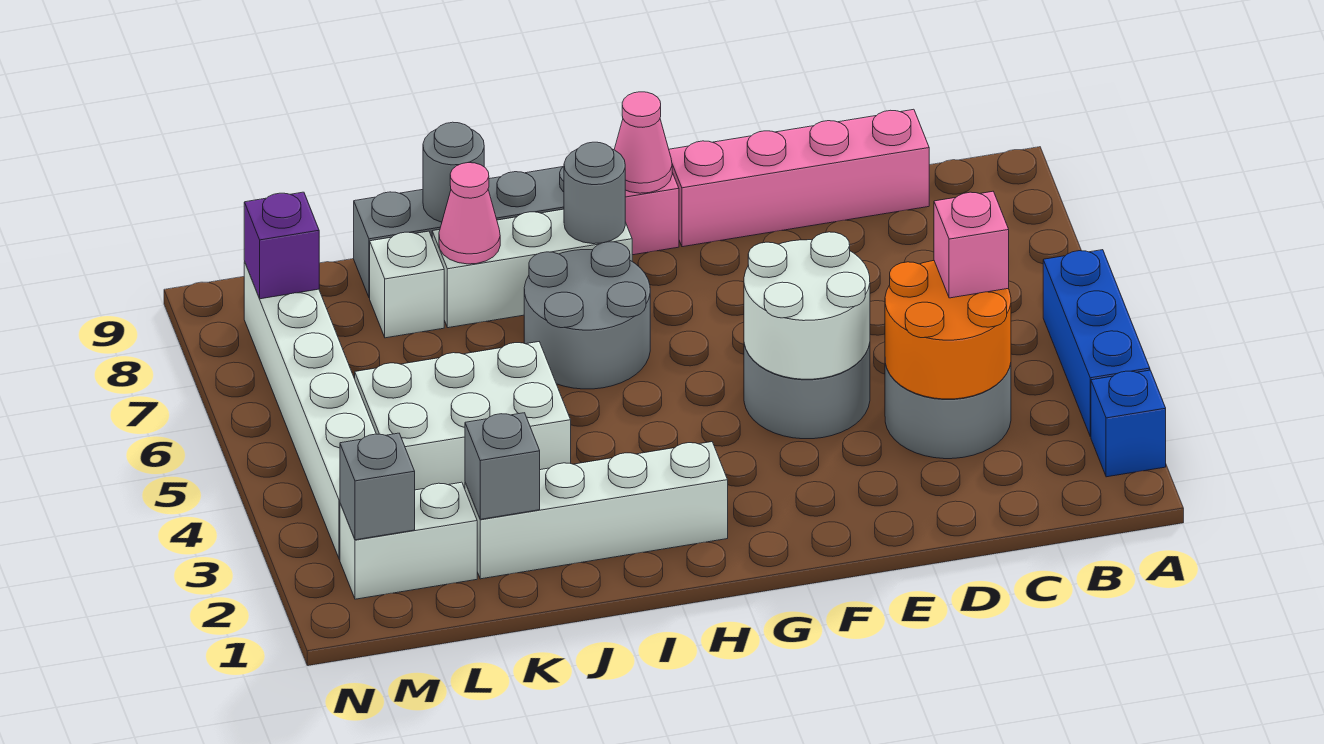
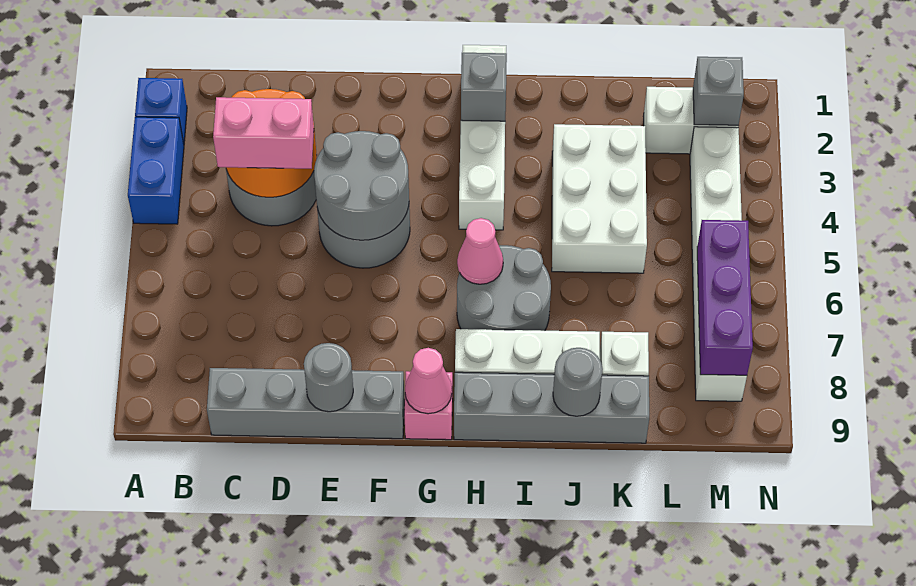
blue 1x3 brick [1043,250,1150,437] -> blue 1x2 brick [128,117,184,224]
pink 1x1 brick [934,191,1009,298] -> pink 1x2 brick [213,97,314,169]
pink 1x4 brick [669,109,929,247] -> grey 1x4 brick [207,368,404,439]
white 2x2 round brick [744,232,870,379] -> grey 2x2 round brick [314,131,409,240]
white 1x4 brick [465,442,728,579] -> white 1x4 brick turned to [459,45,506,230]
grey 1x1 round brick [564,142,625,244] -> grey 1x1 round brick moved to [304,343,353,412]
white 2x3 brick [355,342,571,490] -> white 2x3 brick turned to [552,124,647,273]
pink 1x1 cone [439,163,500,264] -> pink 1x1 cone moved to [457,218,503,284]
grey 1x1 brick [465,413,540,519] -> grey 1x1 brick moved to [461,53,507,121]
purple 1x1 brick [244,192,319,299] -> purple 1x3 brick [697,220,753,375]

